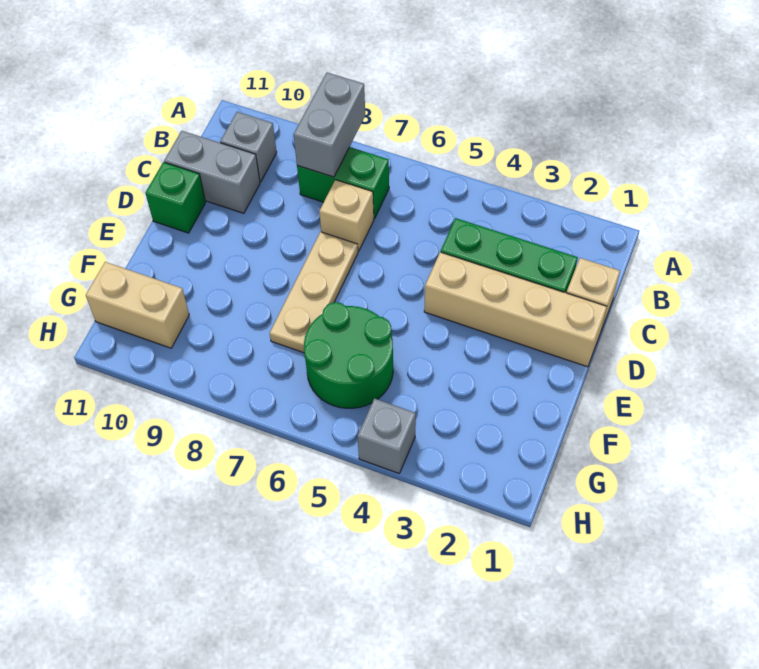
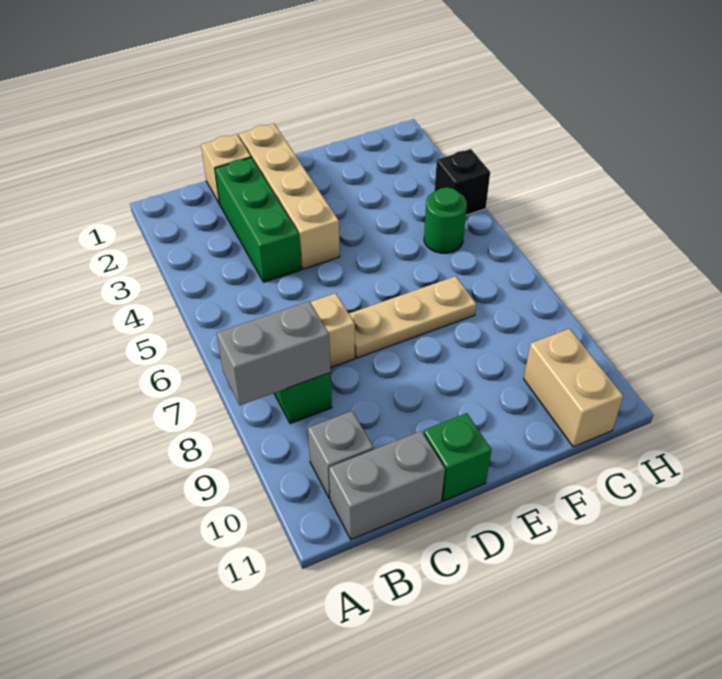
grey 1x2 brick [164,131,260,213] -> grey 1x2 brick turned to [329,431,445,540]
green 2x2 round brick [304,302,393,408] -> green 1x1 round brick [424,187,467,253]
grey 1x1 brick [357,398,416,473] -> black 1x1 brick [434,149,490,215]

